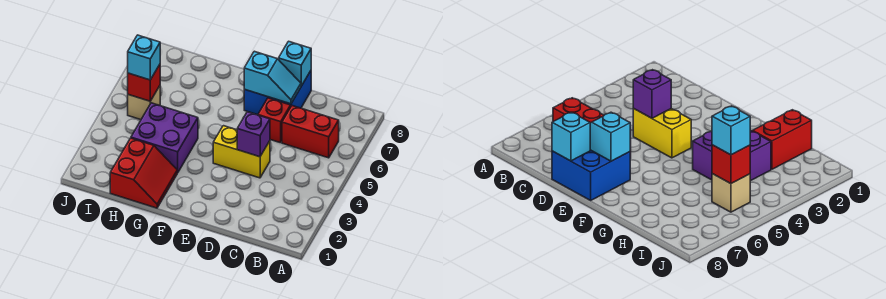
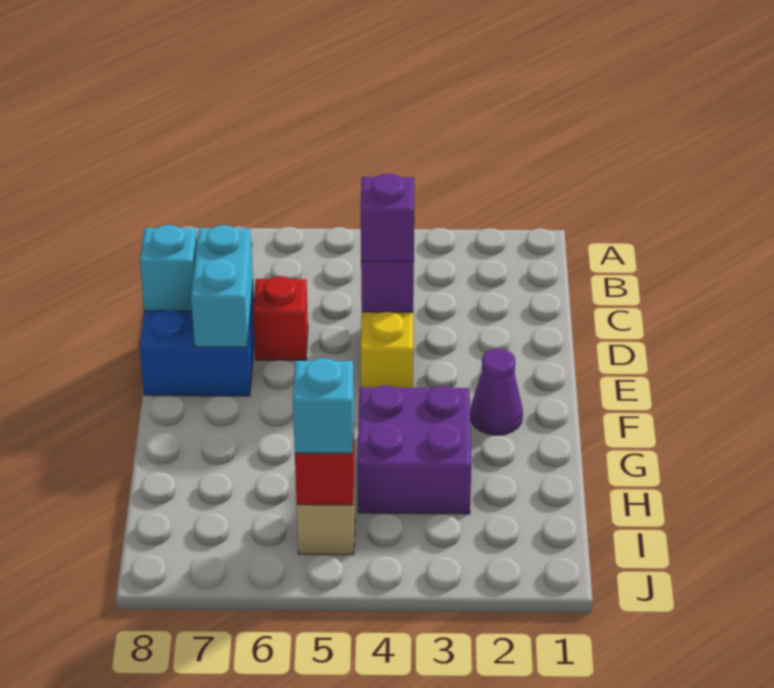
red 1x2 brick [282,106,339,158] -> none
none -> purple 1x1 brick [361,174,414,262]
cyan 1x2 slope [244,51,301,104] -> cyan 1x2 brick [191,225,253,347]
none -> purple 1x1 cone [470,349,523,435]
red 2x2 slope [110,138,177,208] -> none

